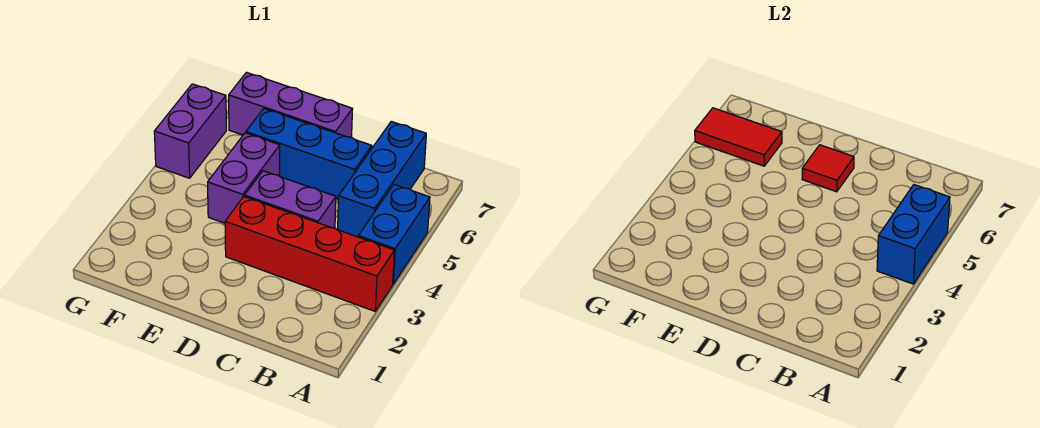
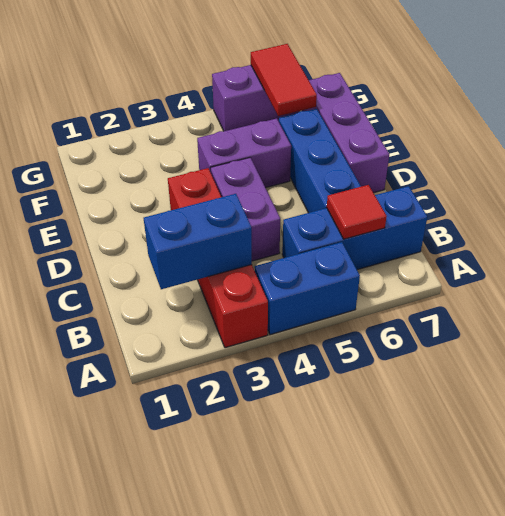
blue 1x2 brick [877,185,950,284] -> blue 1x2 brick moved to [144,194,252,289]
red 1x1 tile [802,145,854,192] -> red 1x1 tile moved to [327,185,387,239]

